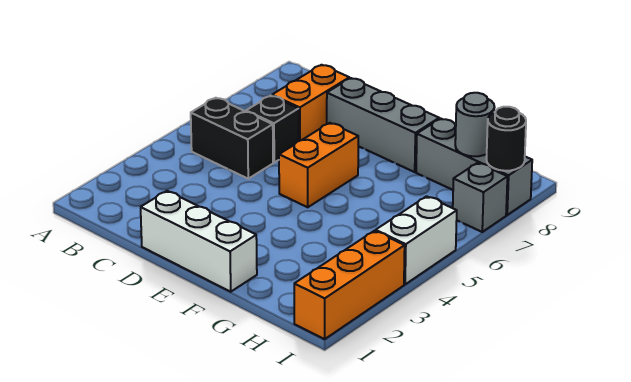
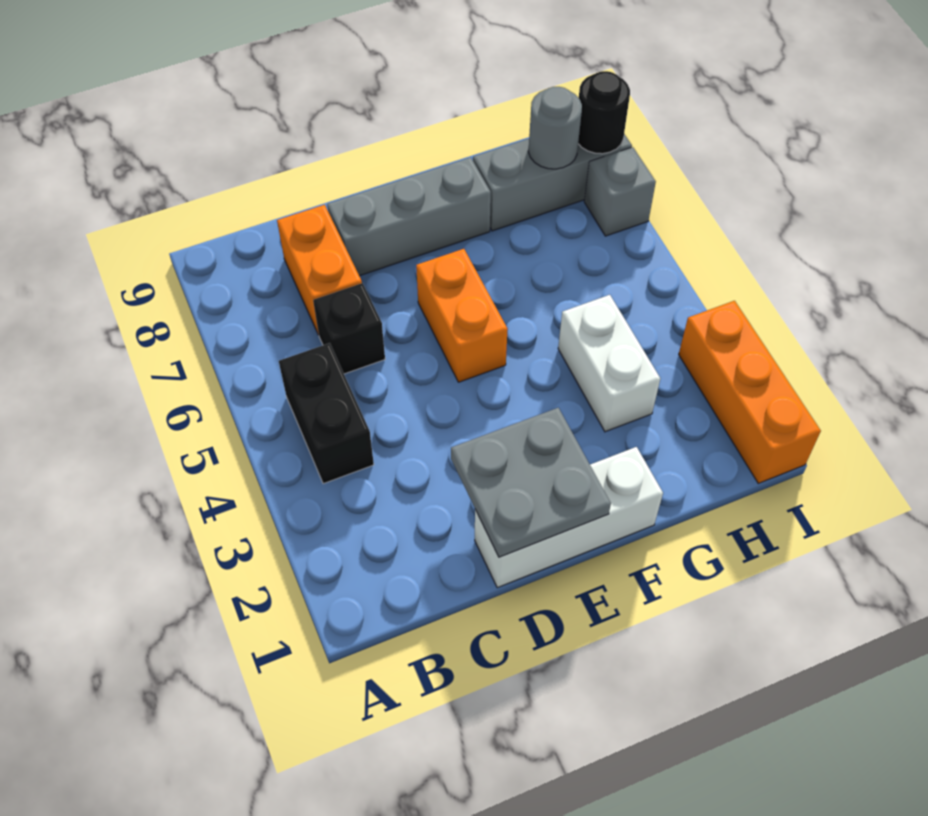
black 1x2 brick [191,98,273,179] -> black 1x2 brick turned to [279,343,374,484]
none -> grey 2x2 plate [451,408,611,557]
white 1x2 brick [376,196,457,284] -> white 1x2 brick moved to [558,295,660,432]

